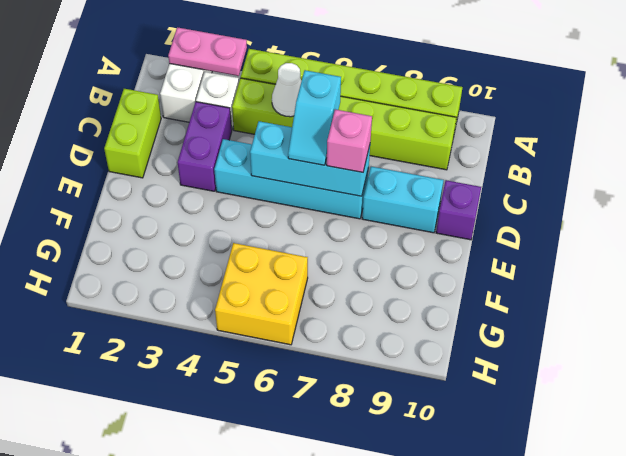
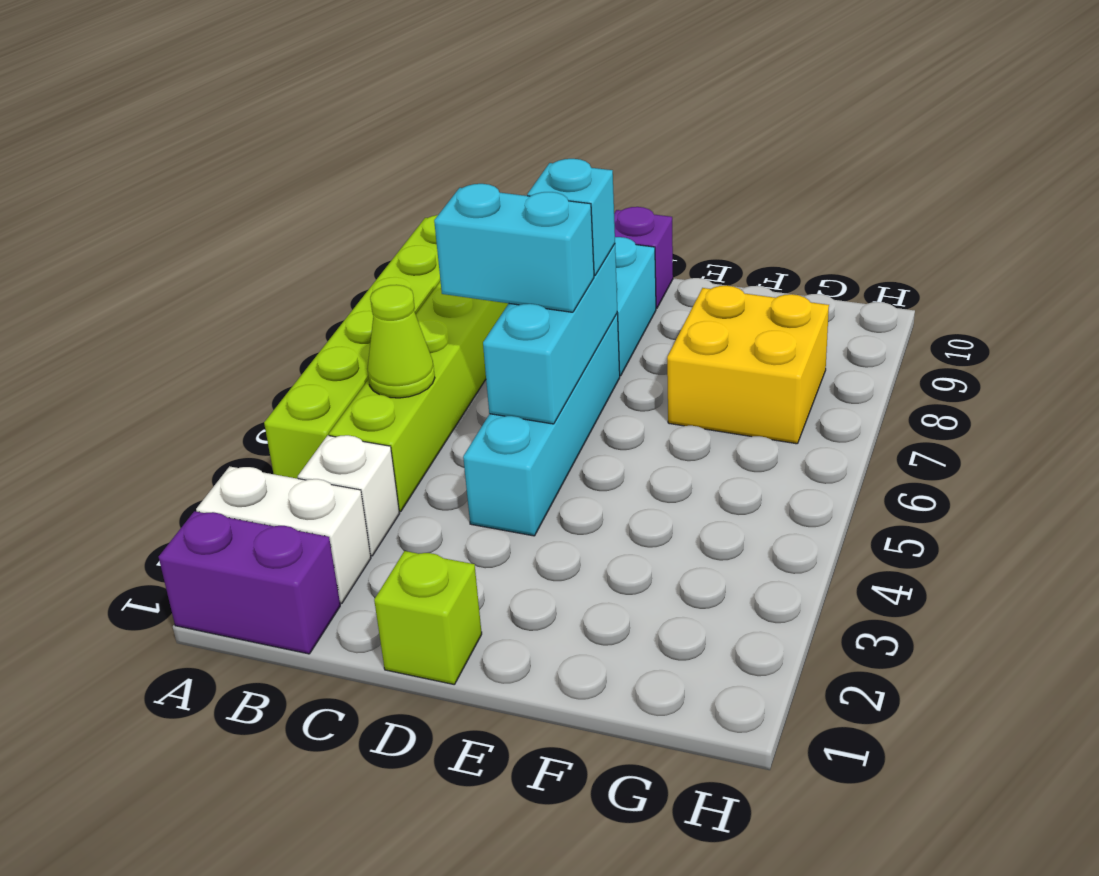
pink 1x2 plate [168,27,247,76] -> none
white 1x1 cone [272,63,301,117] -> lime 1x1 cone [367,285,435,398]
lime 1x2 brick [104,89,161,178] -> lime 1x1 brick [374,551,482,685]
purple 1x2 brick [177,102,232,191] -> purple 1x2 brick moved to [159,511,340,654]
cyan 1x2 slope [288,70,341,165] -> cyan 1x2 brick [434,184,594,312]
pink 1x1 brick [327,109,372,172] -> cyan 1x1 brick [527,159,615,276]
yellow 2x2 brick [215,243,308,345] -> yellow 2x2 brick moved to [667,286,829,444]

